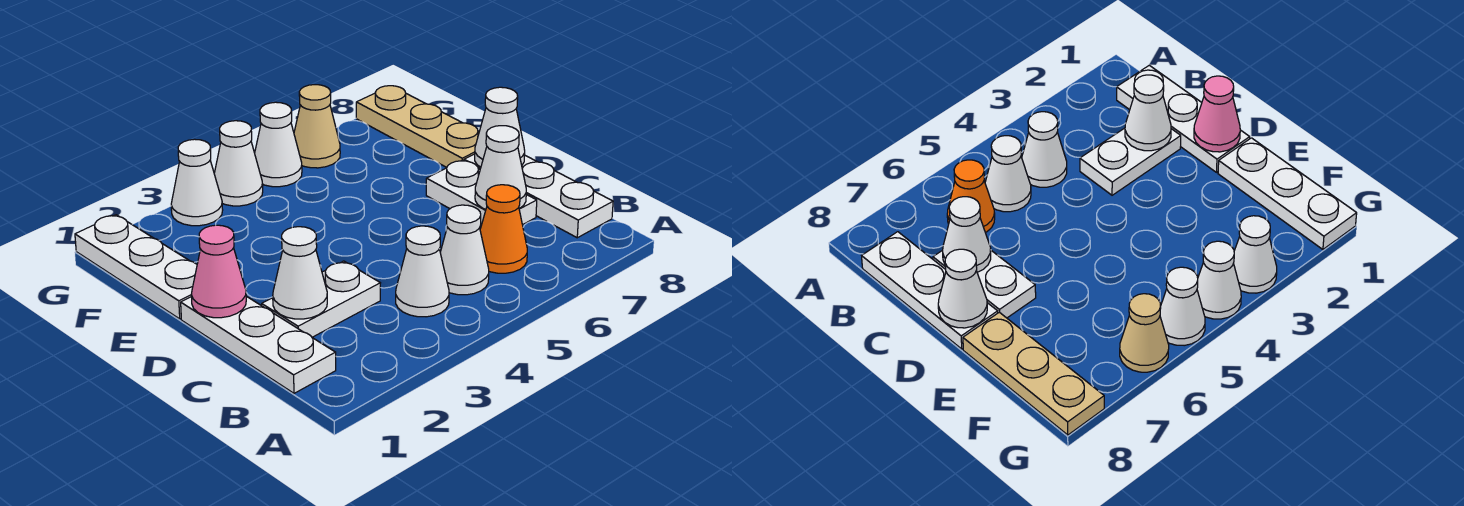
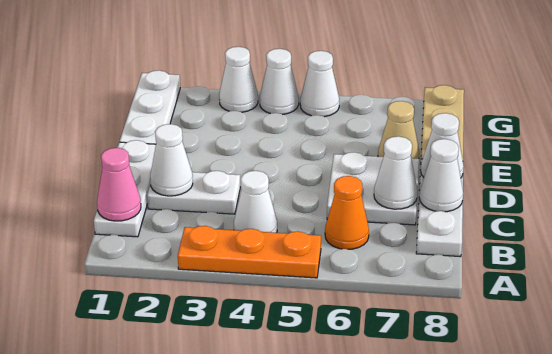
none -> orange 1x3 plate [178,226,321,278]
white 1x1 cone [440,205,489,295] -> white 1x1 cone moved to [419,139,463,212]
white 1x2 plate [426,160,537,226] -> white 2x2 plate [327,152,419,225]
pink 1x1 cone [191,225,246,318] -> pink 1x1 cone moved to [97,148,141,221]
tan 1x1 cone [294,85,340,168] -> tan 1x1 cone moved to [378,101,419,159]

